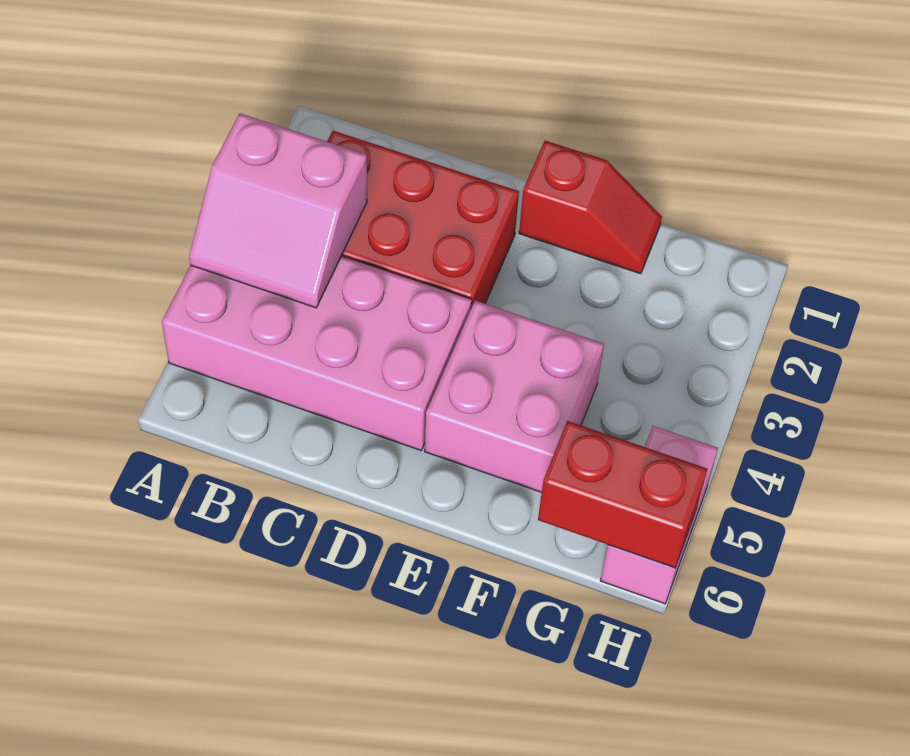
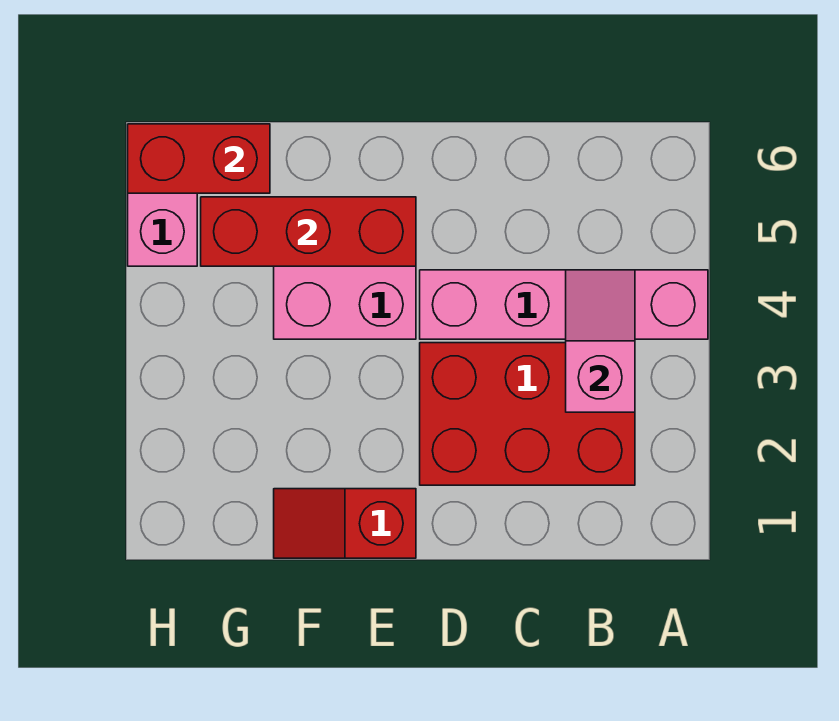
pink 2x2 slope [189,113,367,308] -> pink 1x2 slope [566,270,635,412]
pink 2x4 brick [162,256,472,450] -> pink 1x4 brick [420,270,708,339]
none -> red 1x3 brick [201,197,416,266]

